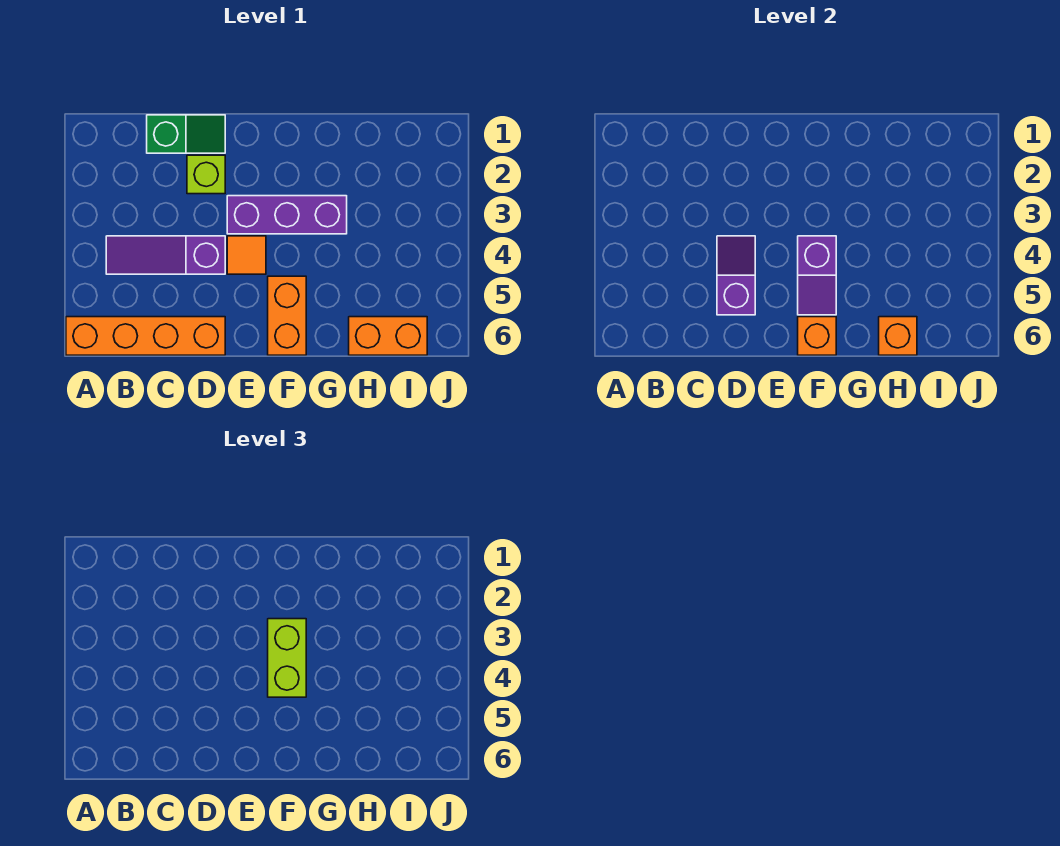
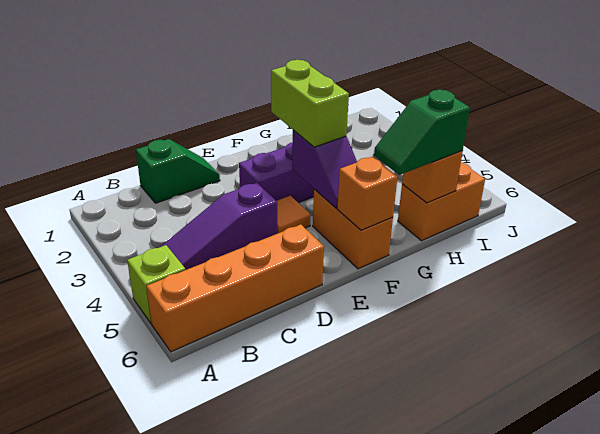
lime 1x1 brick [187,155,225,194] -> lime 1x1 brick moved to [127,245,185,323]
purple 1x2 slope [717,236,755,315] -> none
none -> green 1x2 slope [374,89,470,175]

